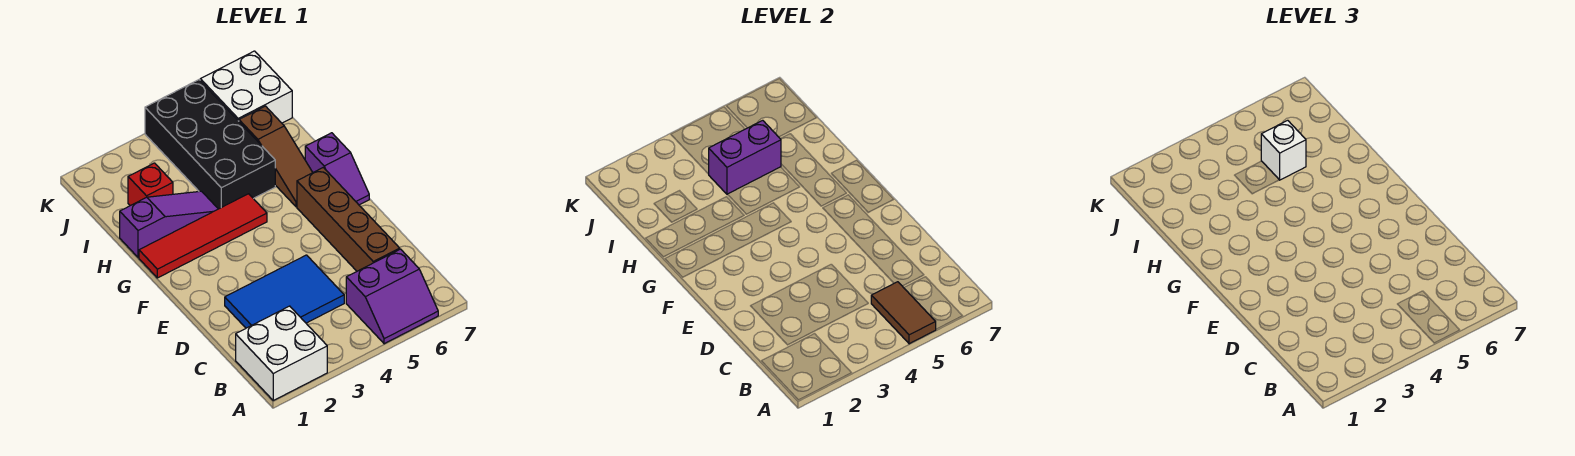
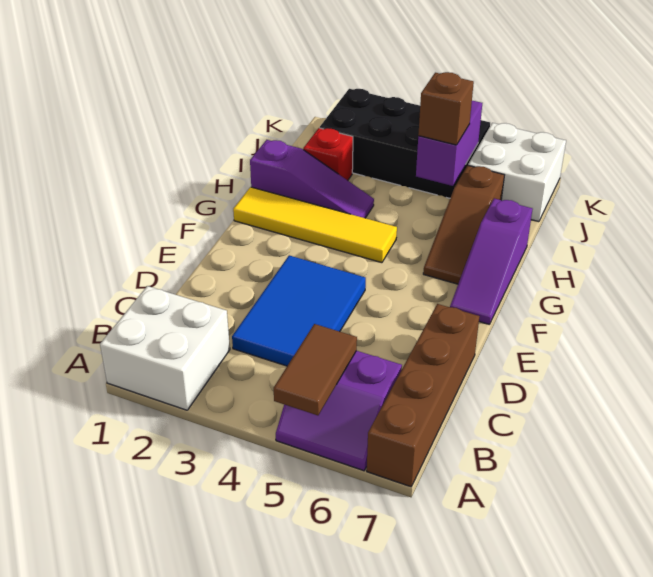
blue 2x3 tile [225,255,344,328] -> blue 2x3 tile turned to [232,255,366,366]
brown 1x4 brick [297,167,400,271] -> brown 1x4 brick moved to [367,304,479,487]
purple 1x2 slope [305,133,369,205] -> purple 1x3 slope [450,198,533,324]
red 1x4 tile [139,194,267,278] -> yellow 1x4 tile [233,187,397,263]
black 2x4 brick [145,80,275,209] -> black 2x4 brick turned to [320,89,490,198]
purple 1x2 brick [709,120,781,194] -> purple 1x2 brick turned to [416,101,482,186]
white 1x1 brick [1261,120,1306,180] -> brown 1x1 brick [418,72,474,145]

